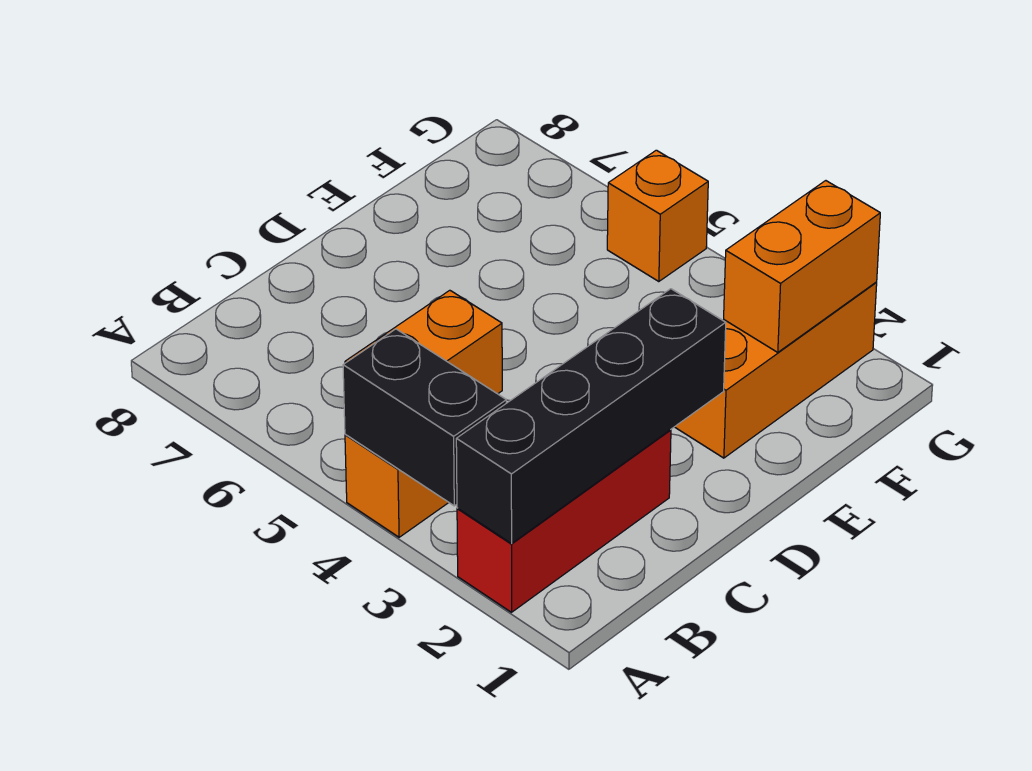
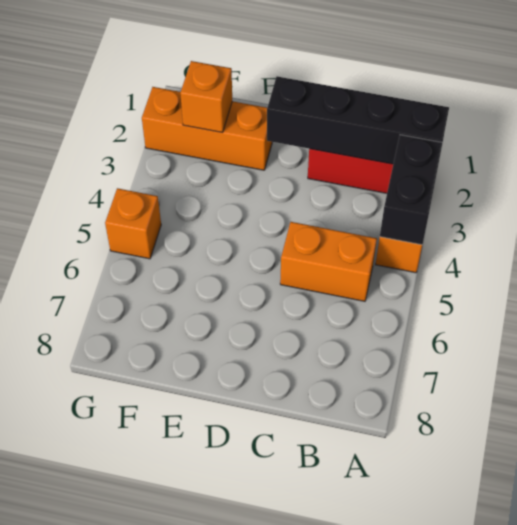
orange 1x2 brick [724,181,880,352] -> orange 1x1 brick [180,61,232,133]

